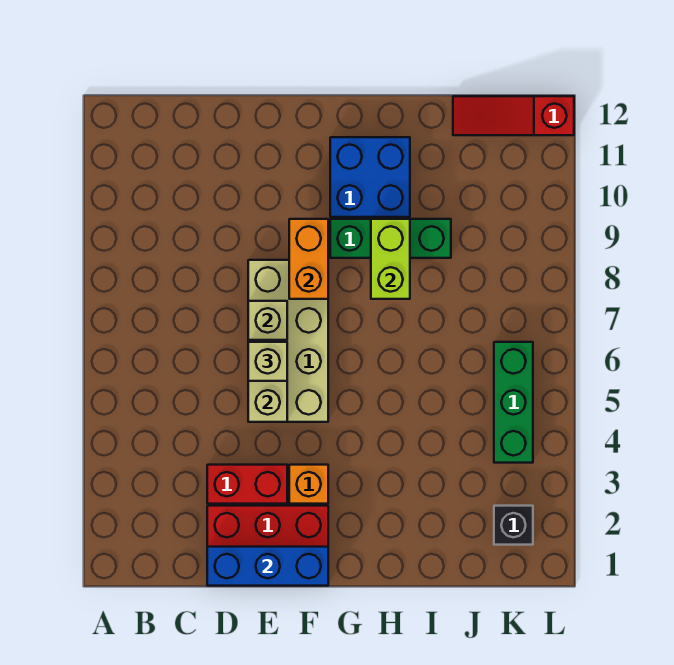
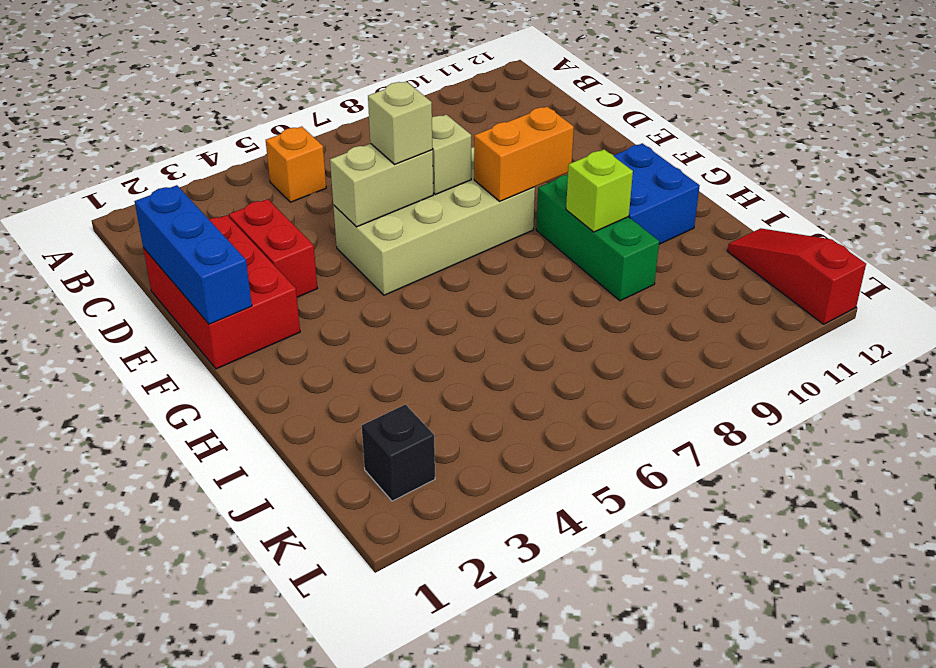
orange 1x1 brick [289,465,328,504] -> orange 1x1 brick moved to [266,126,326,202]
lime 1x2 brick [371,219,410,299] -> lime 1x1 brick [566,149,633,232]
green 1x3 brick [494,342,533,463] -> none

